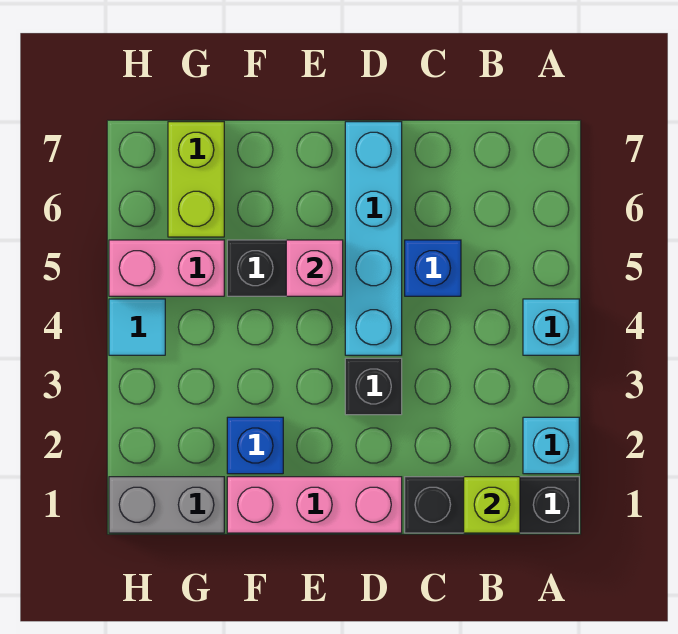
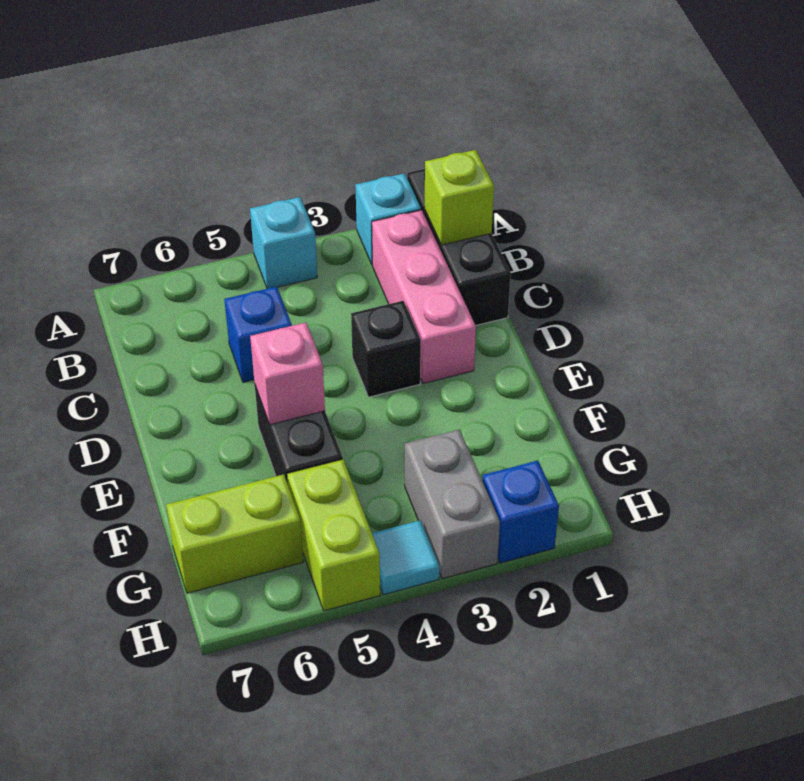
pink 1x3 brick [227,477,402,533] -> pink 1x3 brick moved to [372,210,476,384]
cyan 1x4 brick [345,122,402,355] -> none
blue 1x1 brick [227,417,283,474] -> blue 1x1 brick moved to [483,461,559,563]
grey 1x2 brick [109,477,224,533] -> grey 1x2 brick moved to [404,429,500,579]
pink 1x2 brick [109,240,224,296] -> lime 1x2 brick [287,459,380,611]

